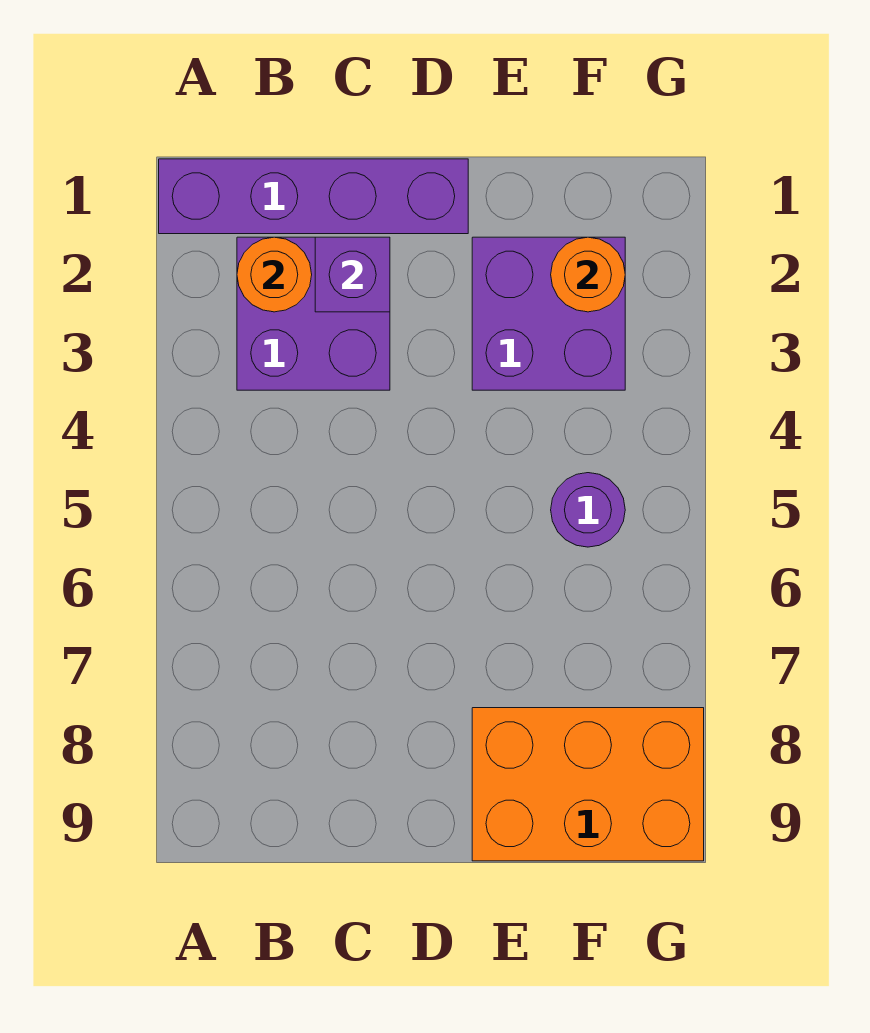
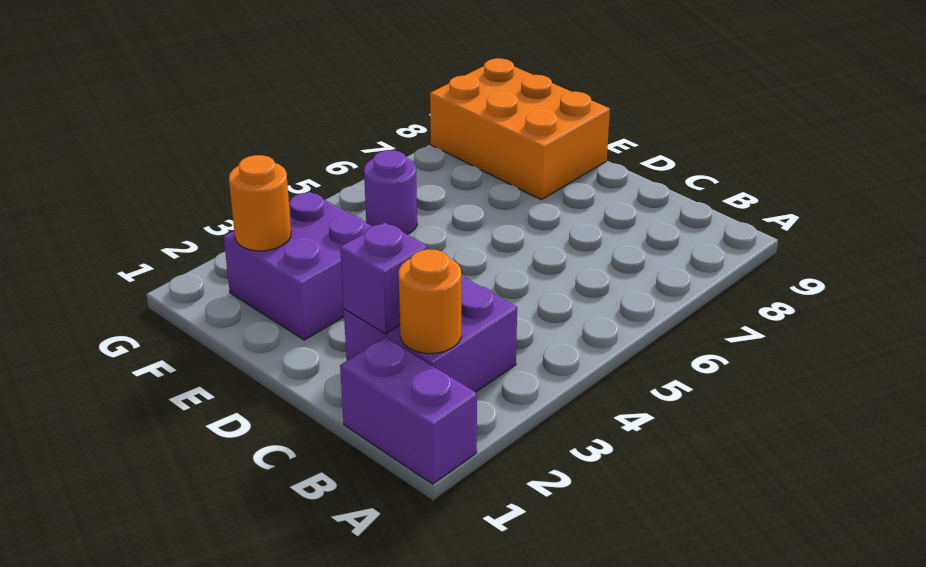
purple 1x4 brick [159,159,468,234] -> purple 1x2 brick [340,337,477,484]

